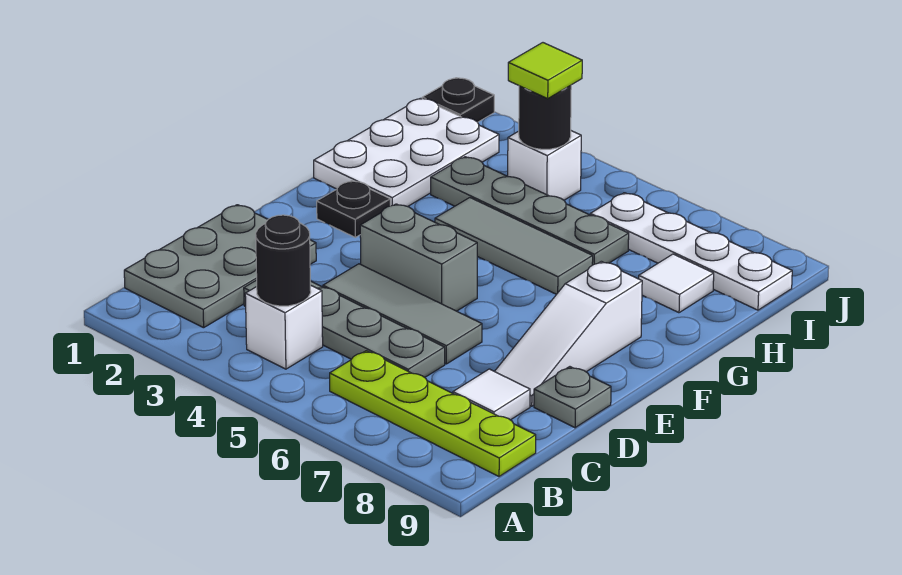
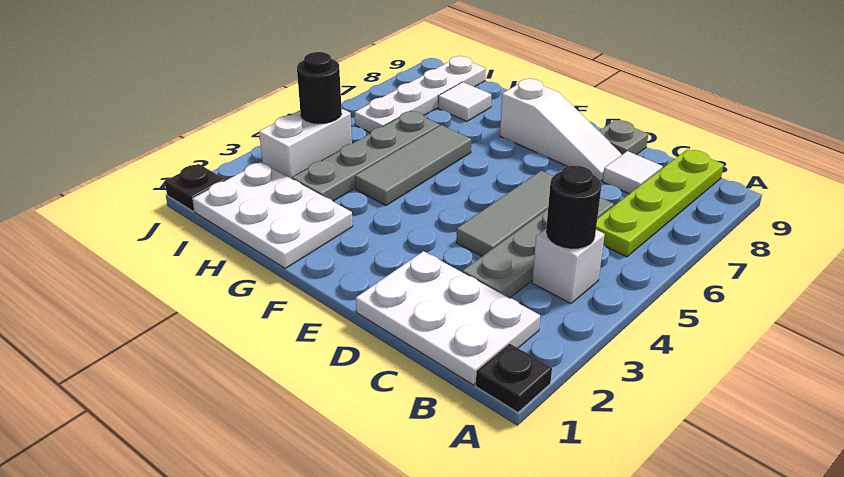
grey 2x3 plate [124,205,316,328] -> white 2x3 plate [356,251,540,385]
grey 1x2 brick [360,204,477,311] -> none
black 1x1 plate [317,181,390,237] -> black 1x1 plate moved to [476,344,552,412]
white 1x1 brick [508,131,581,200] -> white 1x2 brick [259,109,352,179]
lime 1x1 tile [508,43,582,99] -> none

